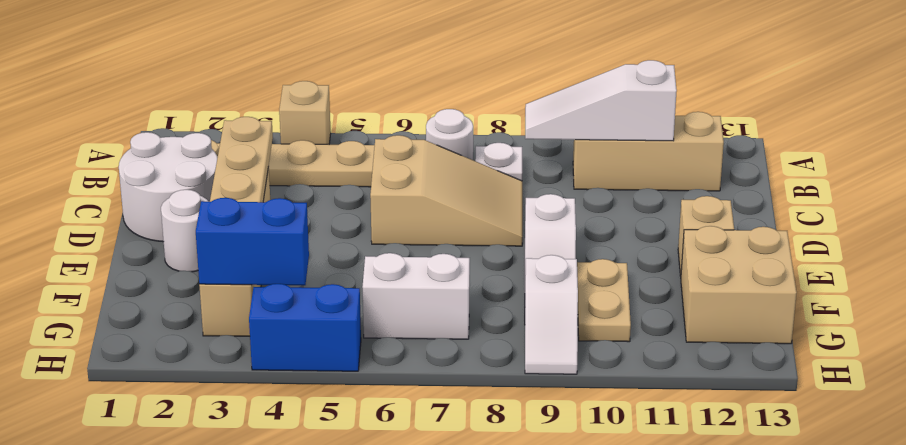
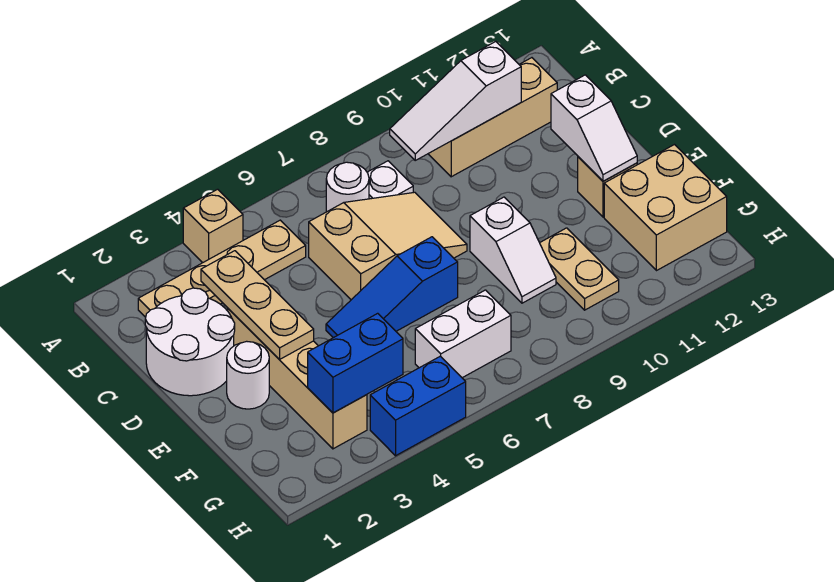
none -> blue 1x3 slope [326,237,458,338]
white 1x2 slope [525,255,578,374] -> white 1x2 slope moved to [551,75,637,181]

